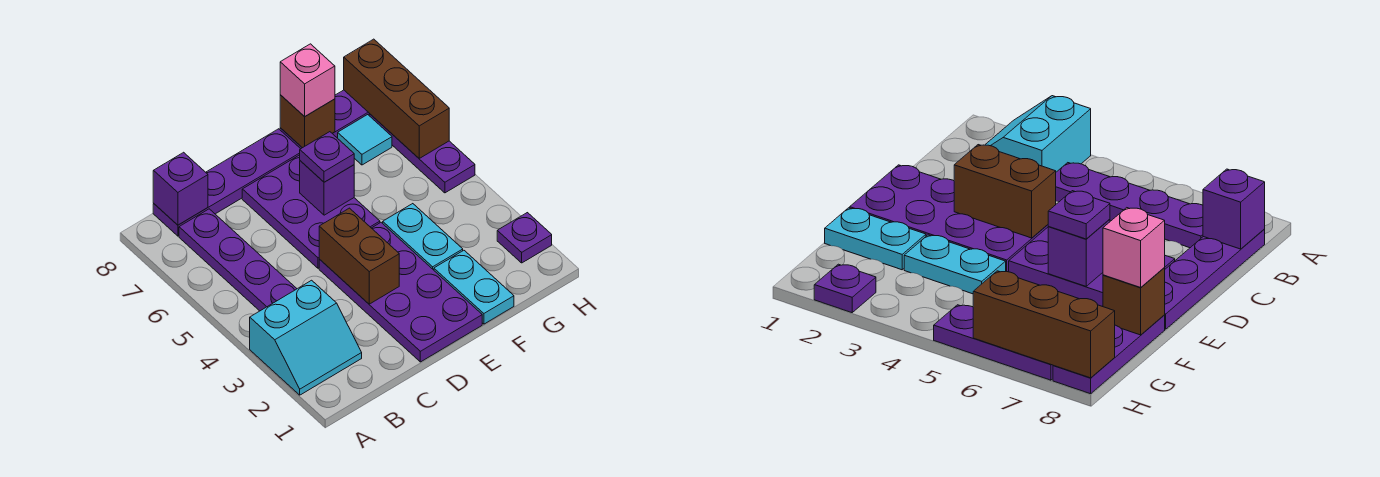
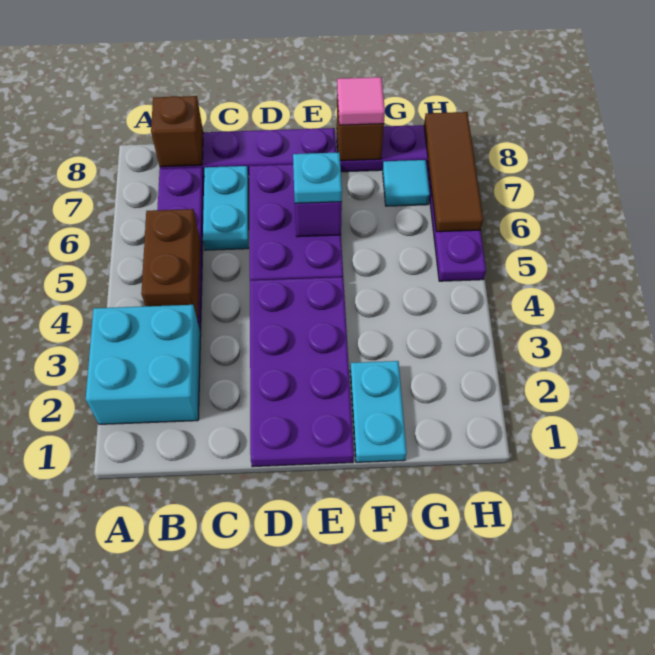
cyan 2x2 slope [250,280,362,395] -> cyan 2x2 brick [86,305,201,424]
purple 1x1 brick [153,152,208,225] -> brown 1x1 brick [151,96,203,167]
brown 1x2 brick [319,208,399,304] -> brown 1x2 brick moved to [141,209,200,321]
purple 1x1 plate [300,132,354,182] -> cyan 1x1 plate [293,152,342,203]
cyan 1x2 plate [383,204,463,270] -> cyan 1x2 plate moved to [203,166,249,250]
pink 1x1 brick [280,44,335,117] -> pink 1x1 tile [337,77,385,125]
purple 1x1 plate [497,213,552,263] -> none
brown 1x3 brick [344,39,449,158] -> brown 1x3 tile [424,112,483,232]

